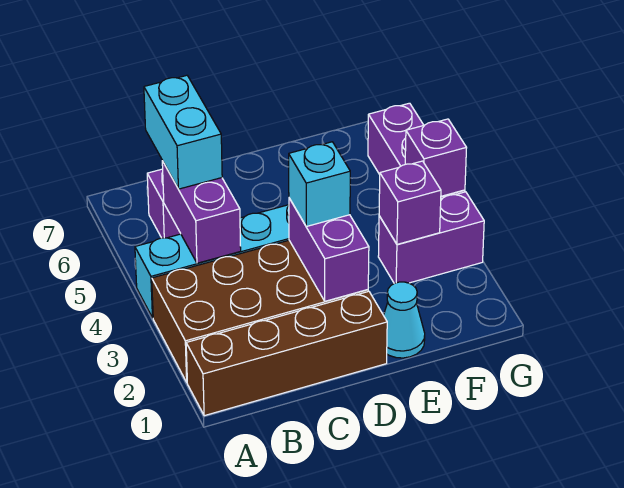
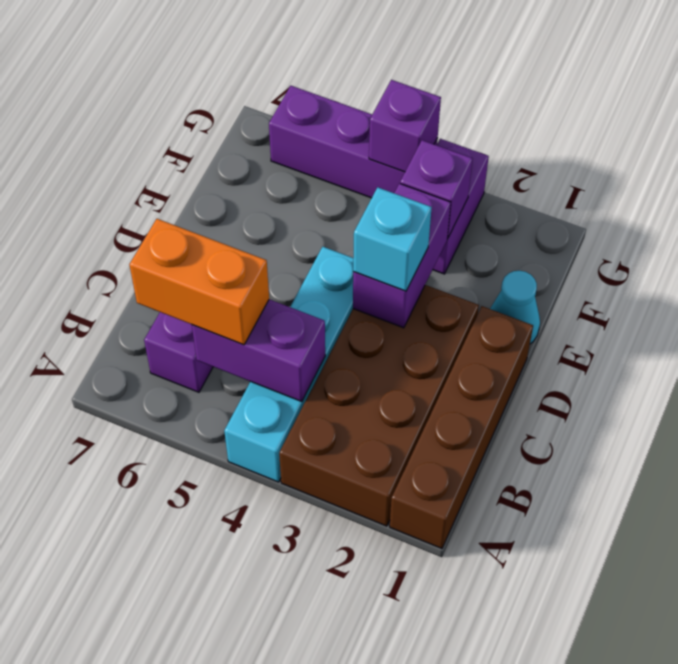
cyan 1x2 brick [144,75,222,189] -> orange 1x2 brick [129,219,269,345]
purple 1x2 brick [289,198,369,301] -> purple 1x2 brick turned to [353,183,451,328]

